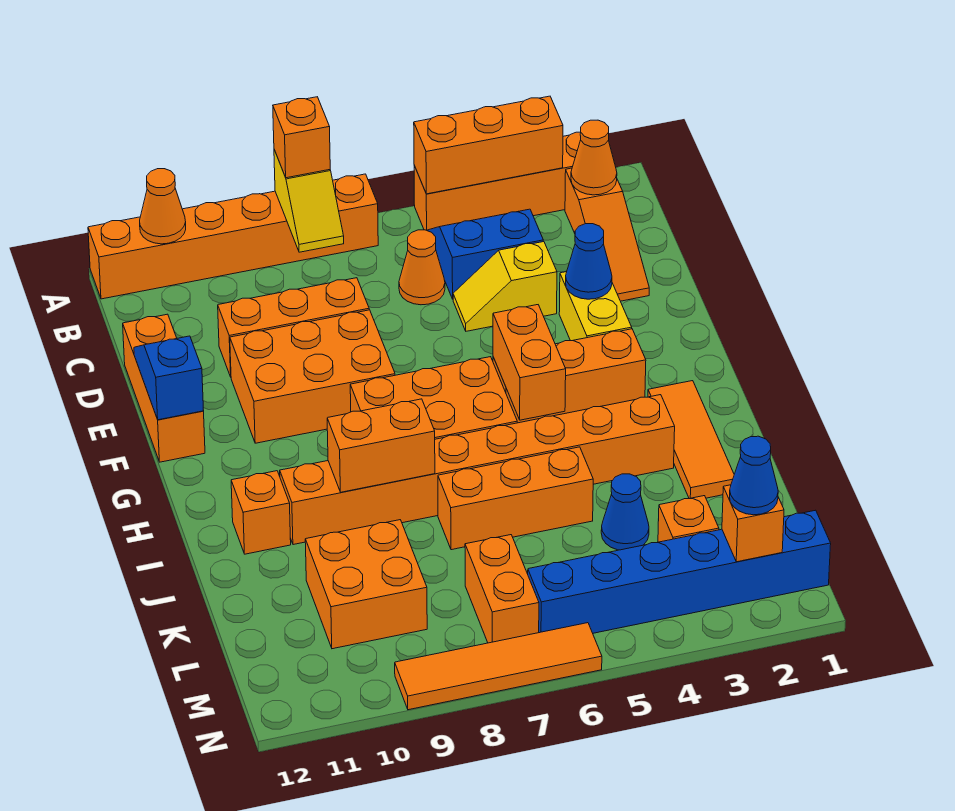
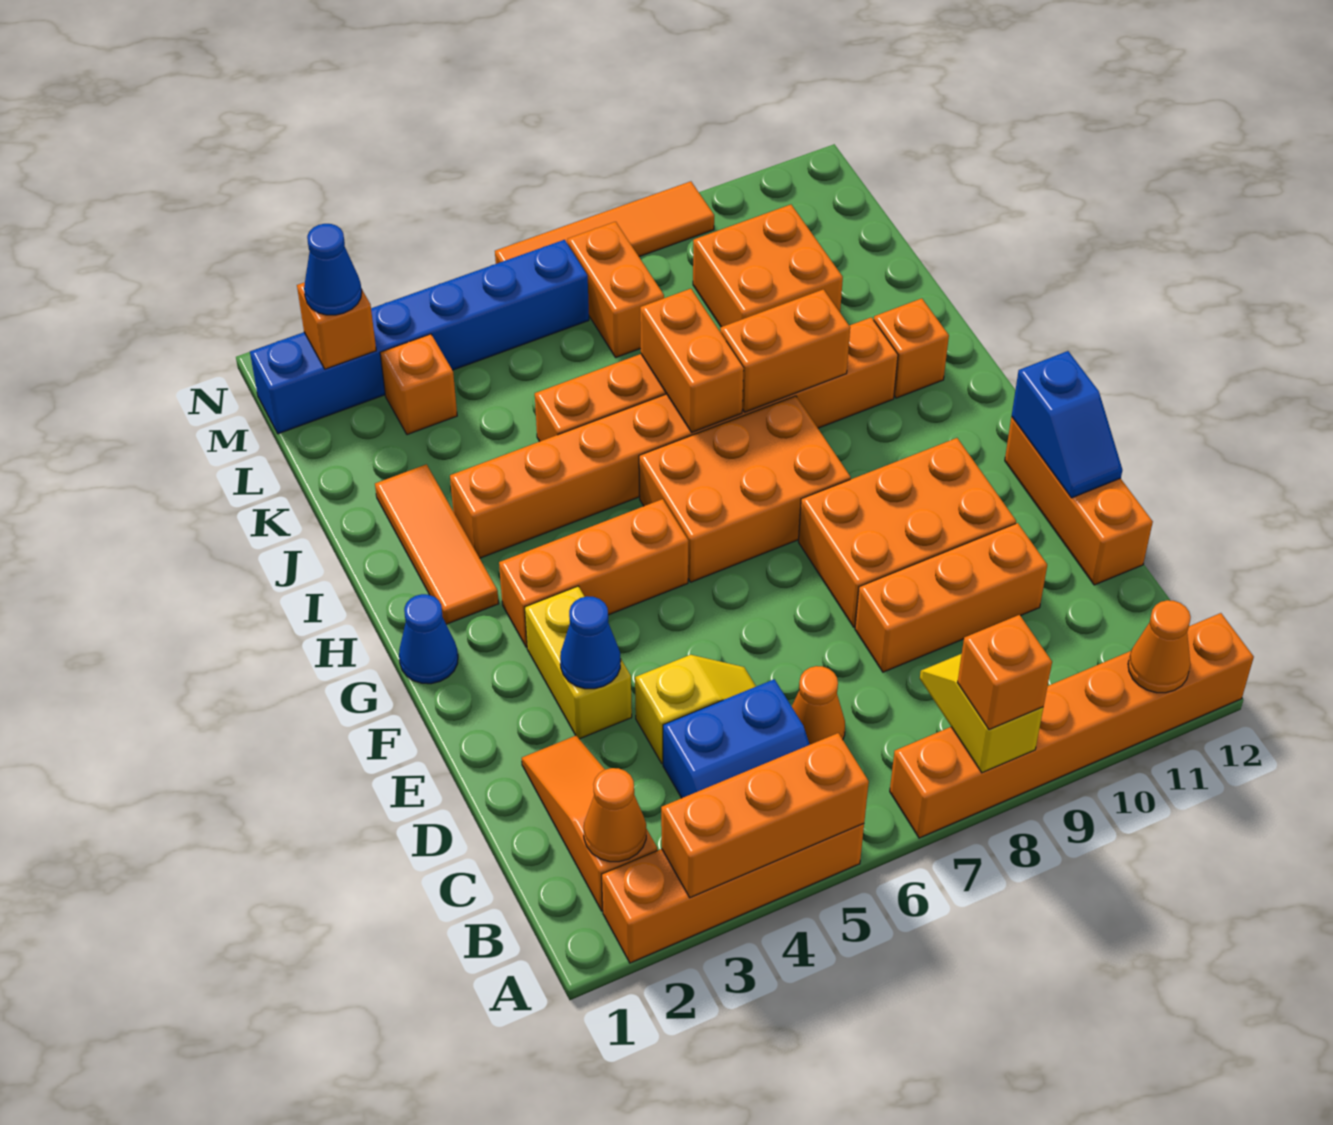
orange 1x2 brick [493,305,566,420] -> orange 1x2 brick moved to [640,289,744,432]
blue 1x1 cone [601,474,649,550] -> blue 1x1 cone moved to [399,594,458,684]

